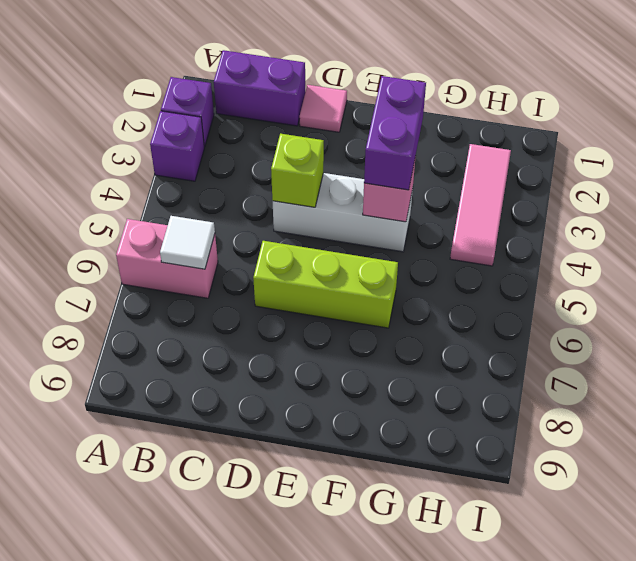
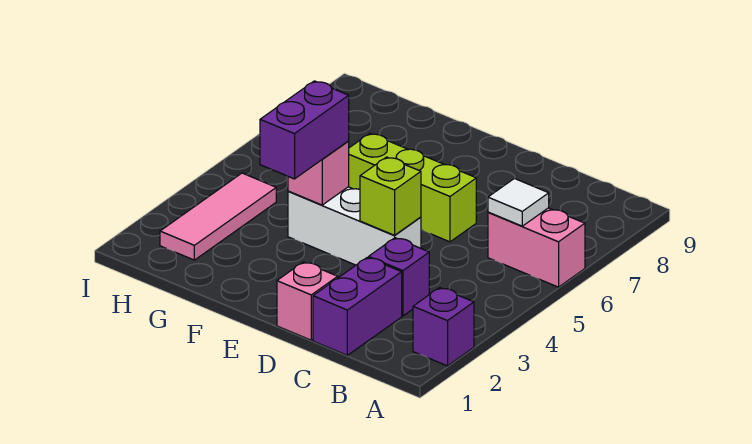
purple 1x1 brick [150,111,204,181] -> purple 1x1 brick moved to [369,238,429,316]
purple 1x2 brick [214,50,305,126] -> purple 1x2 brick turned to [313,257,402,355]
pink 1x1 tile [300,85,347,132] -> pink 1x1 brick [277,262,338,340]

